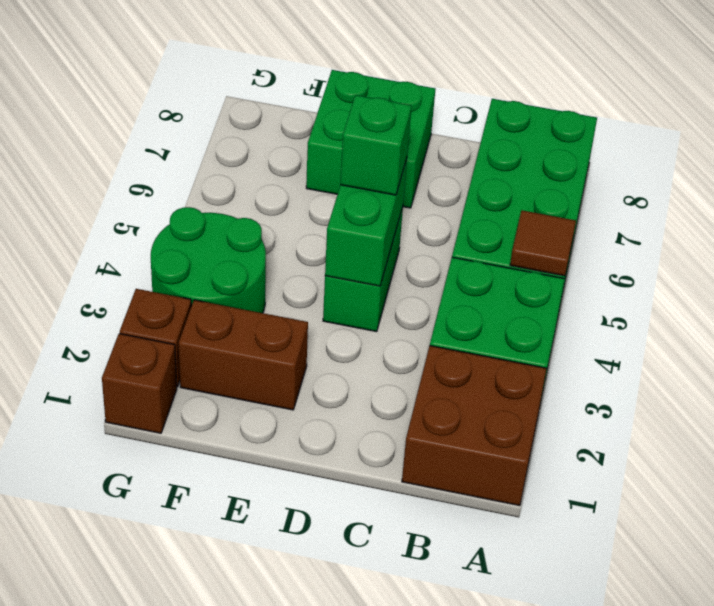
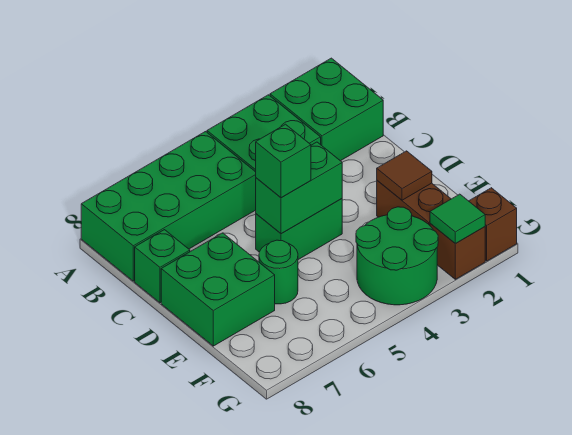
brown 2x2 brick [402,346,547,506] -> green 2x2 brick [270,58,383,161]
brown 1x1 tile [510,210,576,276] -> brown 1x1 tile moved to [377,151,432,200]
none -> green 1x1 brick [135,230,190,303]
none -> green 1x1 round brick [259,240,298,304]
none -> green 1x1 tile [430,194,485,244]

